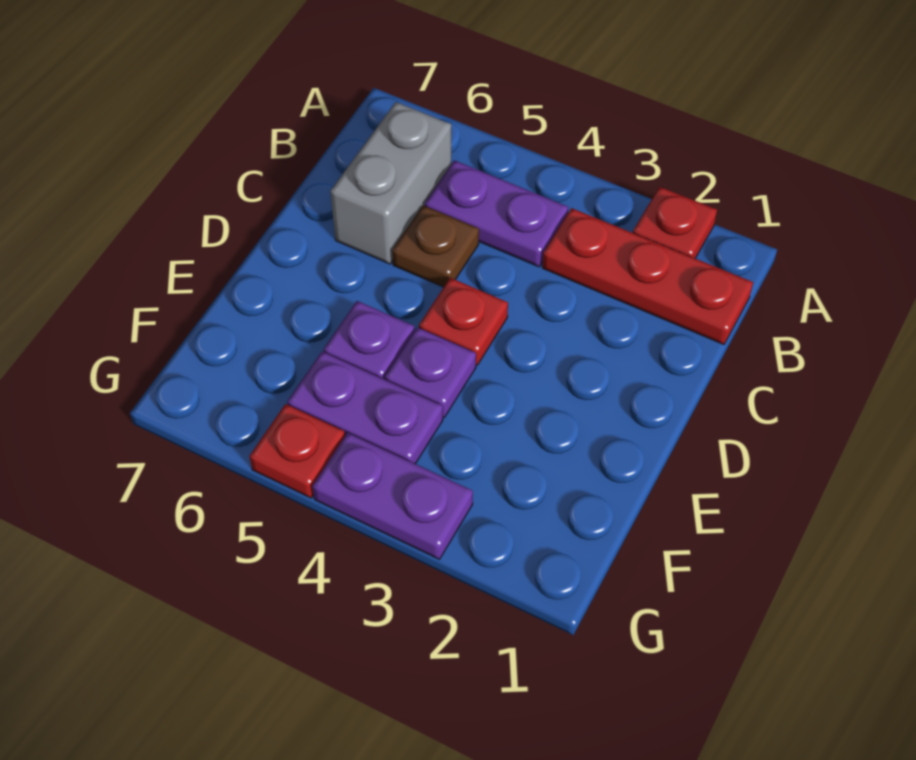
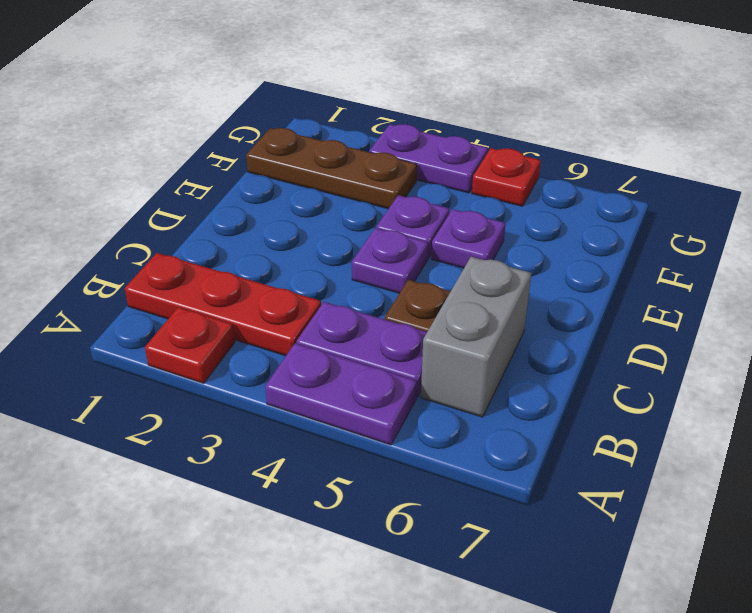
red 1x1 plate [419,278,508,365] -> purple 1x1 plate [352,228,428,293]
none -> brown 1x3 plate [246,128,417,209]
purple 1x2 plate [287,351,443,464] -> purple 1x2 plate moved to [265,343,417,445]

